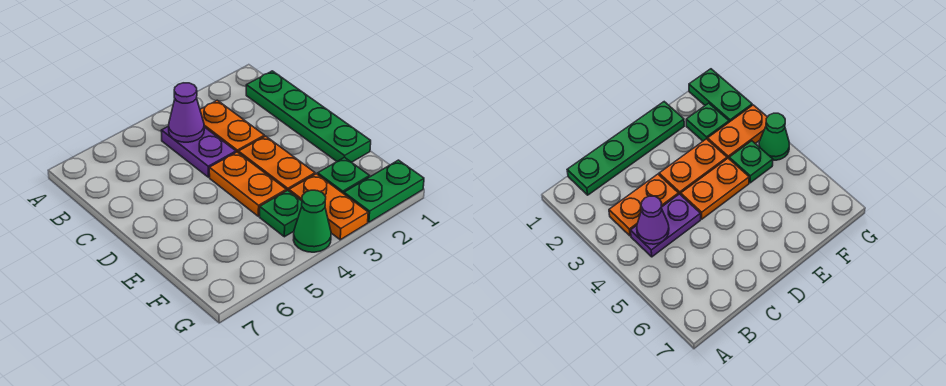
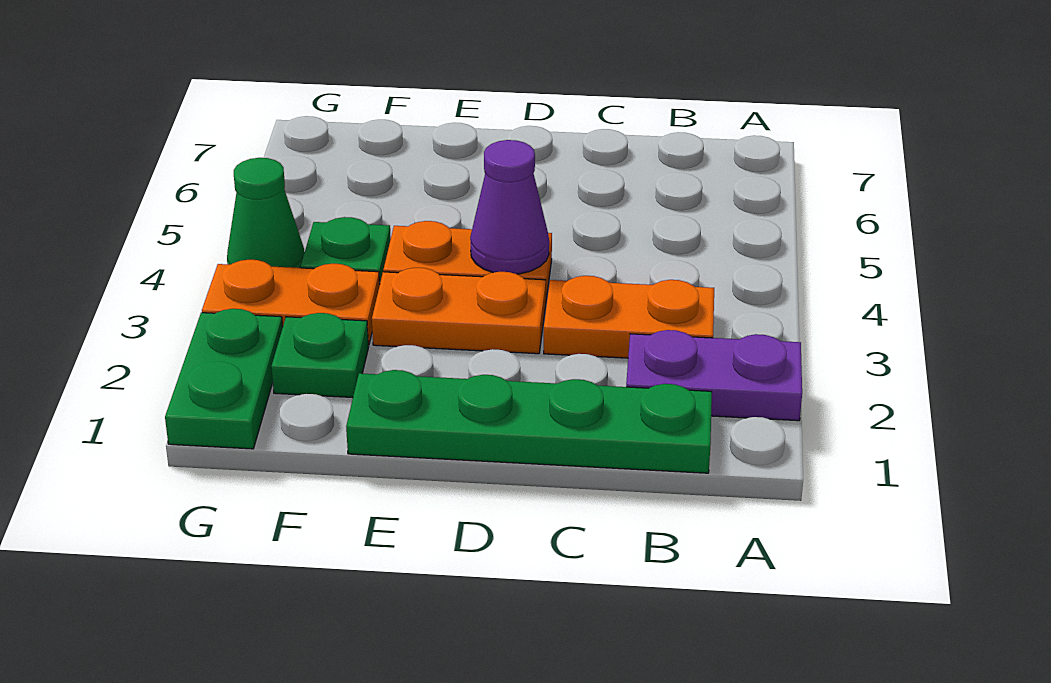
purple 1x2 plate [161,126,236,177] -> purple 1x2 plate moved to [626,330,802,421]
purple 1x1 cone [169,83,204,142] -> purple 1x1 cone moved to [470,140,549,274]

